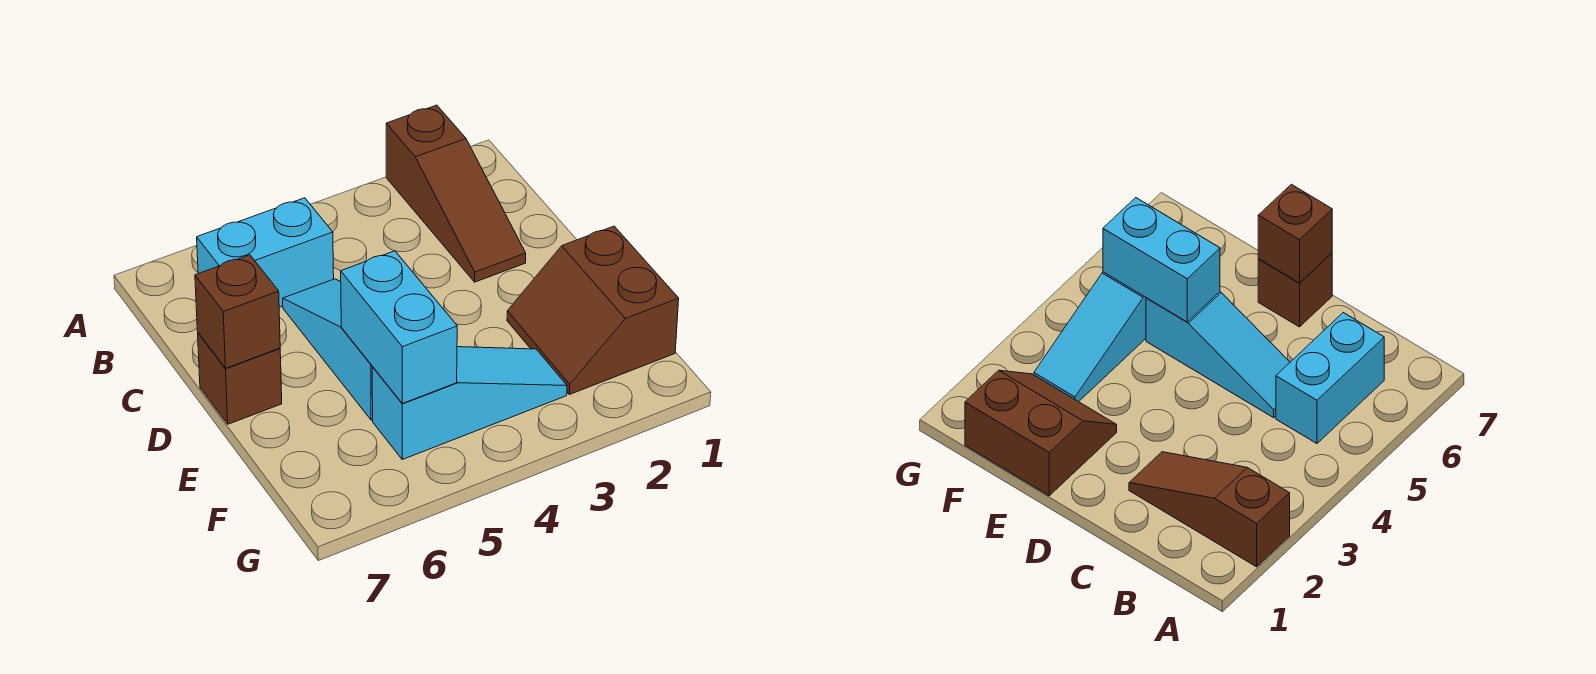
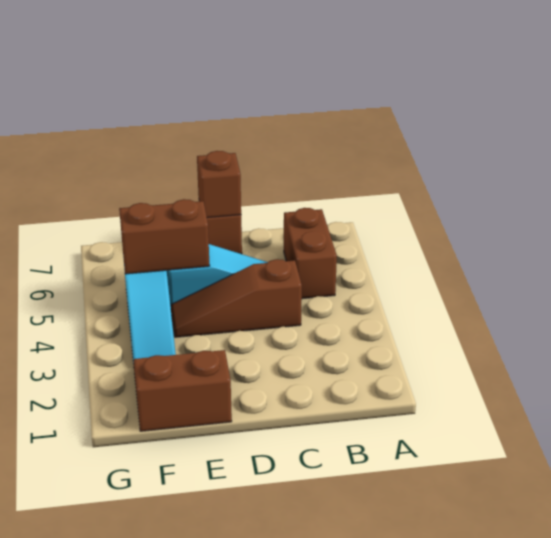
brown 1x3 slope [386,105,526,282] -> brown 1x3 slope moved to [171,259,302,337]
cyan 1x2 brick [197,198,334,307] -> brown 1x2 brick [284,208,337,299]
cyan 1x2 brick [341,251,457,403] -> brown 1x2 brick [119,199,210,274]

